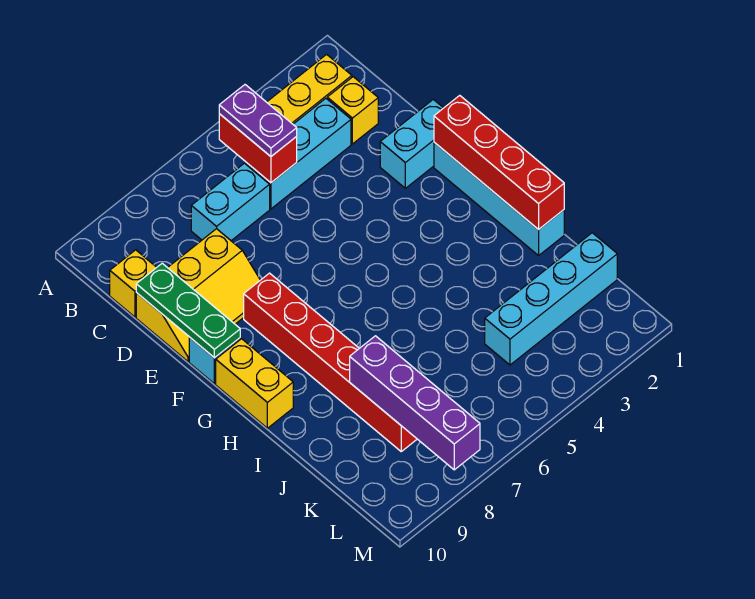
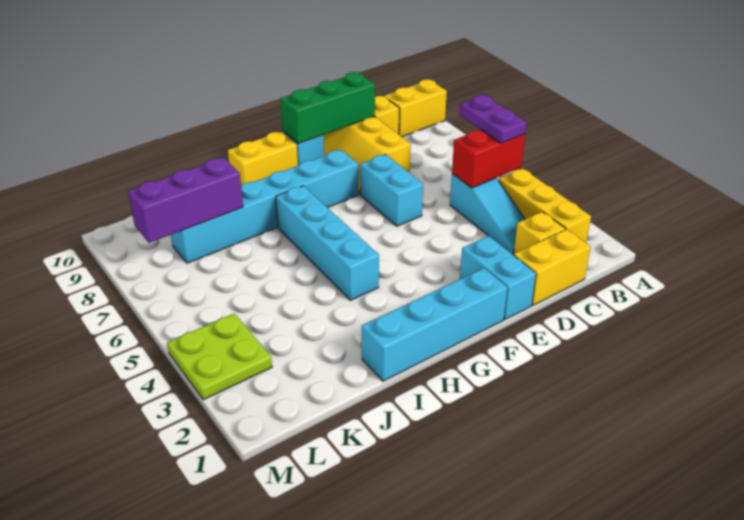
none -> yellow 1x2 brick [384,79,447,137]
purple 1x2 plate [219,85,297,156] -> purple 1x2 plate turned to [460,95,527,143]
none -> yellow 1x2 brick [514,229,591,305]
cyan 1x3 brick [246,98,351,209] -> cyan 1x3 slope [450,174,525,254]
cyan 1x2 brick [191,163,270,241] -> cyan 1x2 brick moved to [360,154,423,226]
green 1x3 plate [136,263,240,358] -> green 1x3 brick [281,72,375,144]
red 1x4 brick [434,95,564,230] -> none
red 1x6 brick [244,273,417,451] -> cyan 1x6 brick [171,150,359,263]
purple 1x4 brick [350,336,480,470] -> purple 1x3 brick [128,158,243,243]
cyan 1x4 brick [485,233,617,365] -> cyan 1x4 brick moved to [276,186,379,300]
none -> lime 2x2 plate [167,313,272,400]

